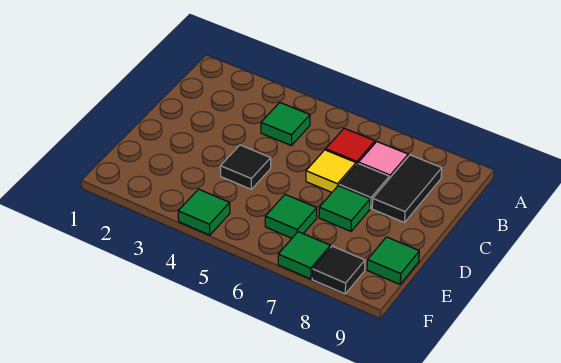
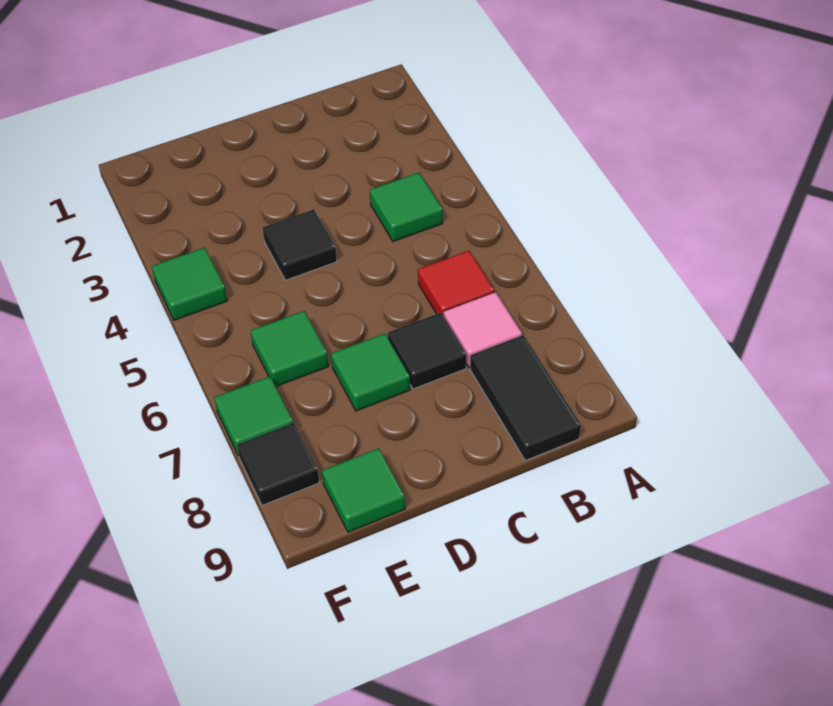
black 1x2 tile [372,155,442,223] -> black 1x2 tile turned to [470,335,581,461]
yellow 1x1 tile [306,150,356,192] -> none

